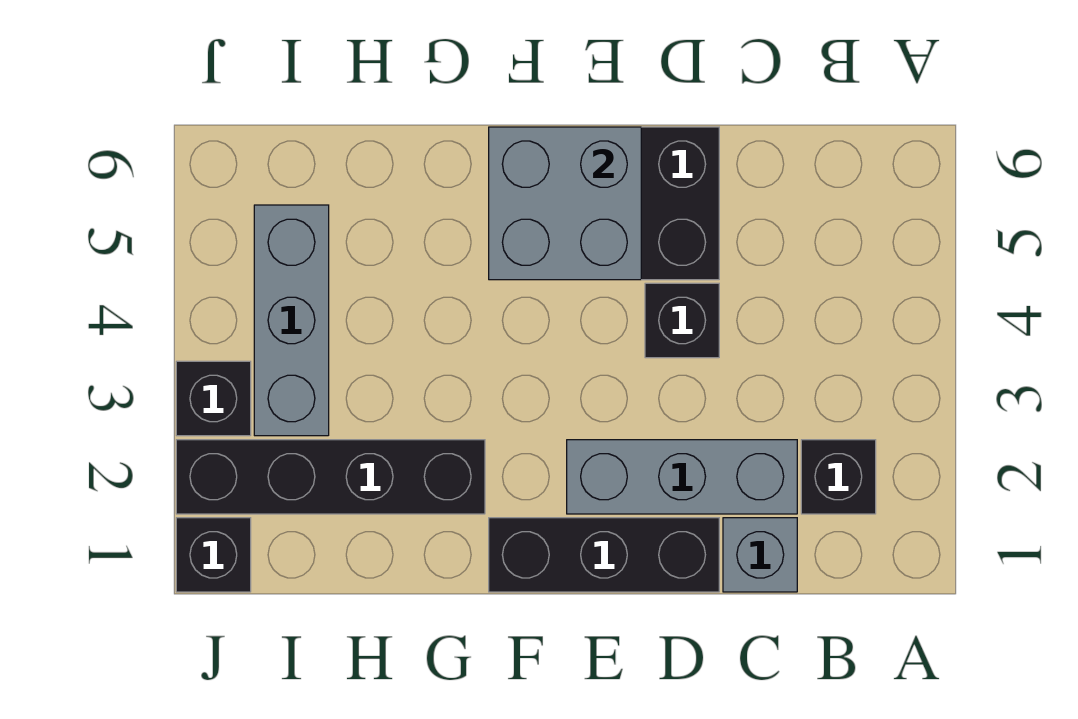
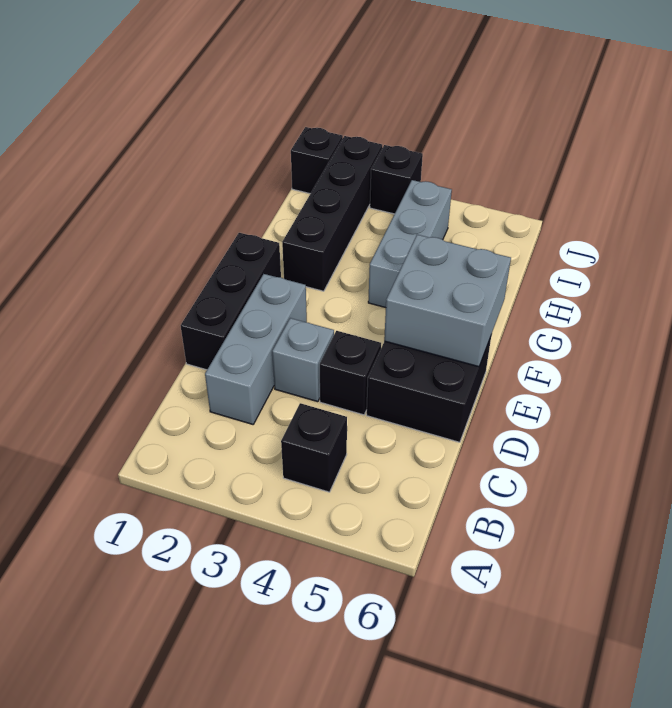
black 1x1 brick [801,440,876,514] -> black 1x1 brick moved to [281,403,347,492]
grey 1x1 brick [723,518,797,592] -> grey 1x1 brick moved to [272,318,334,402]
grey 1x3 brick [254,205,329,436] -> grey 1x3 brick turned to [368,180,452,308]

